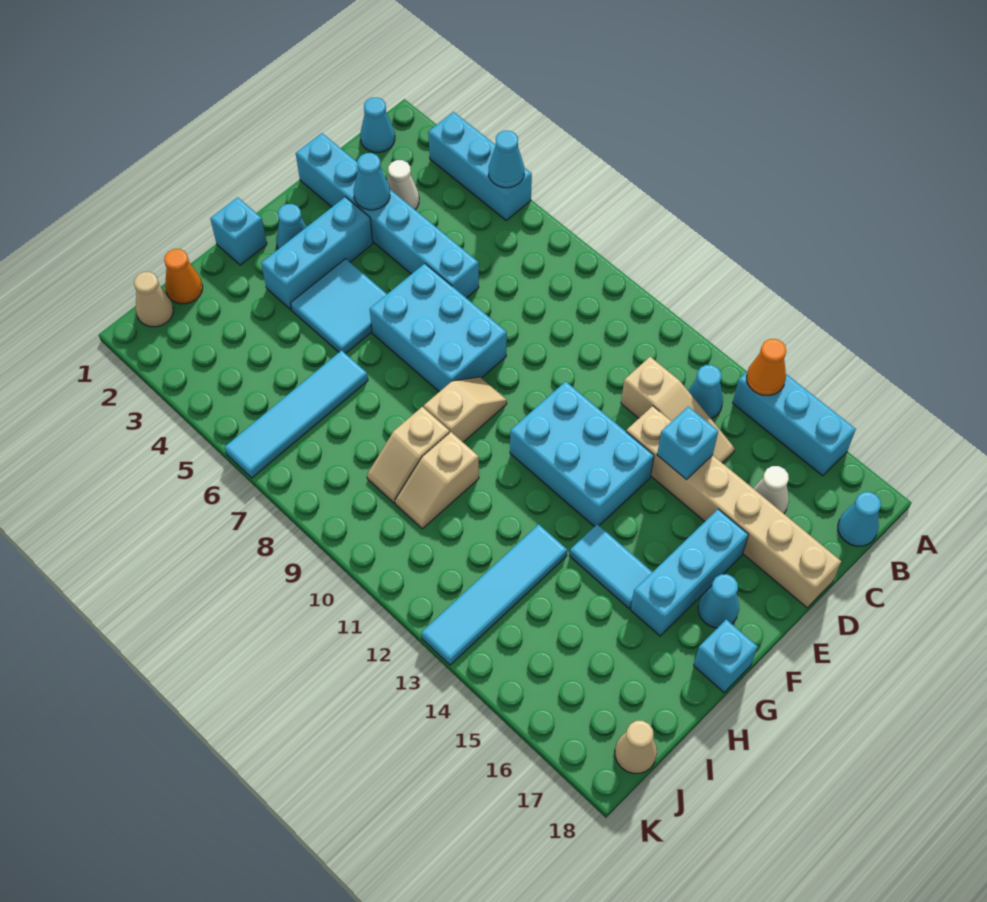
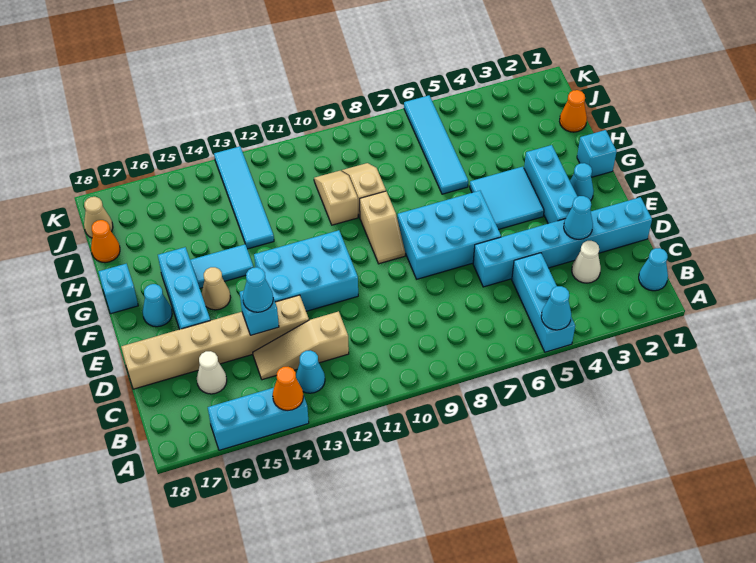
cyan 1x3 brick [428,112,532,220] -> cyan 1x3 brick turned to [512,253,575,352]
cyan 1x1 cone [838,492,881,546] -> cyan 1x1 cone moved to [243,267,273,312]
none -> orange 1x1 cone [91,220,120,263]
tan 1x1 cone [134,272,174,327] -> tan 1x1 cone moved to [202,267,230,310]

